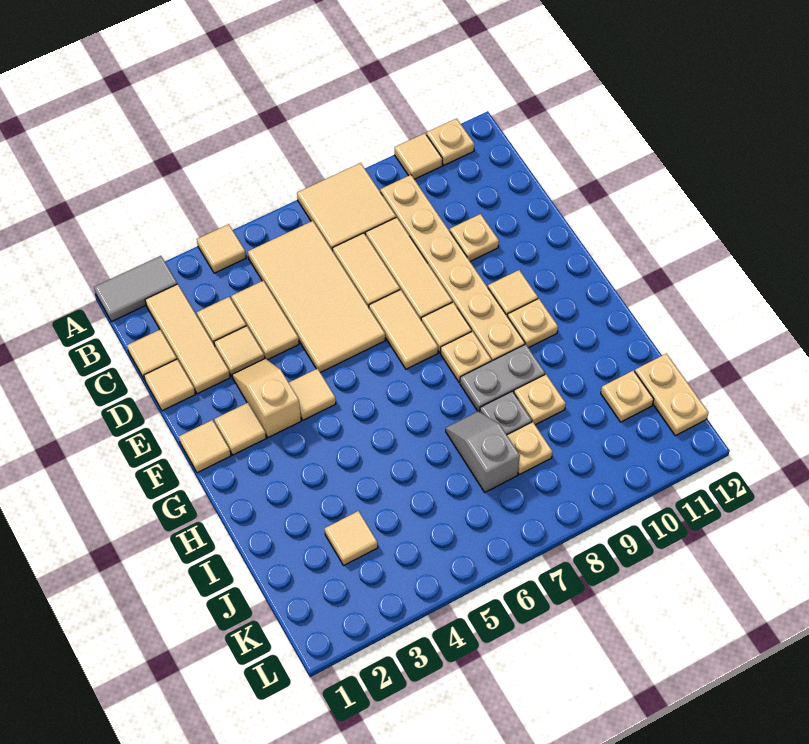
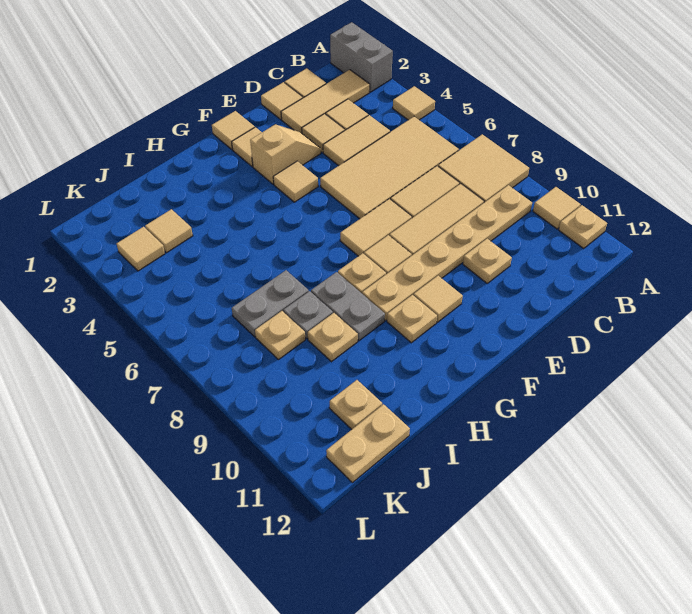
grey 1x2 tile [94,256,177,322] -> grey 1x2 brick [330,22,393,92]
grey 1x2 slope [446,411,520,492] -> grey 1x2 plate [232,270,309,337]
none -> tan 1x1 tile [117,227,165,271]

